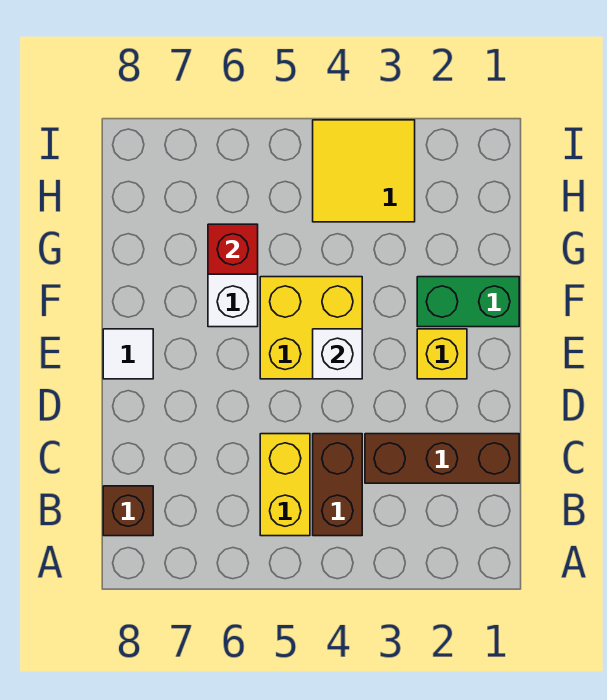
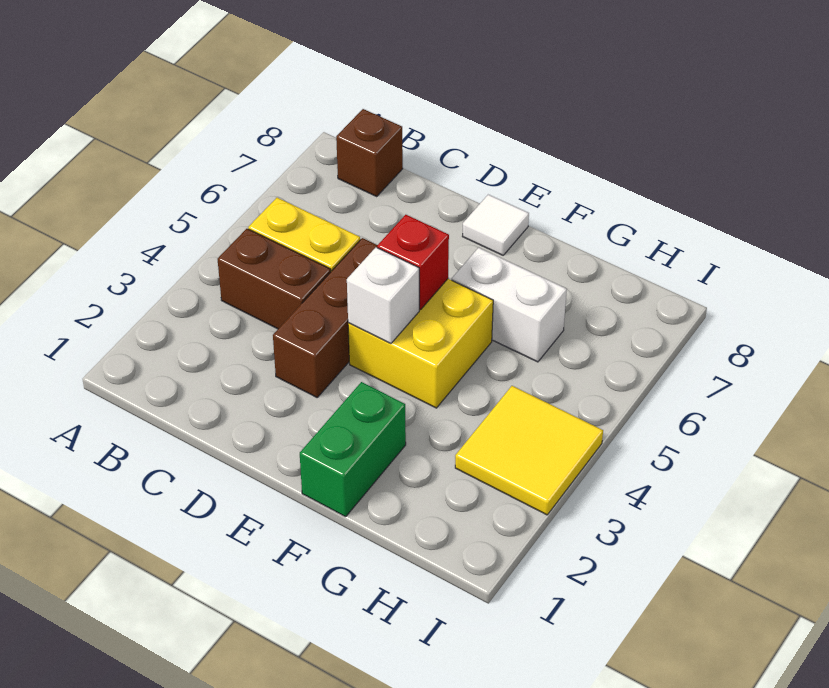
brown 1x3 brick [365,434,519,483] -> brown 1x3 brick moved to [273,238,377,397]
yellow 1x1 brick [417,329,467,379] -> none
red 1x1 brick [208,224,258,274] -> red 1x1 brick moved to [377,215,449,310]

